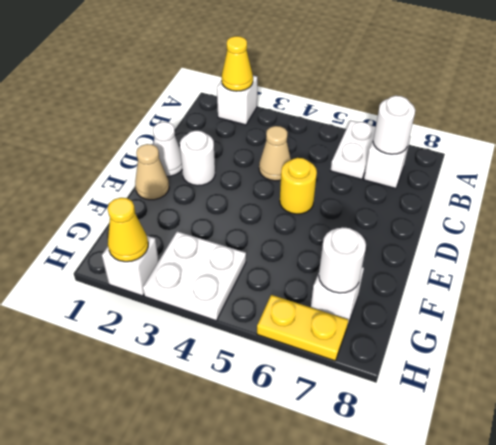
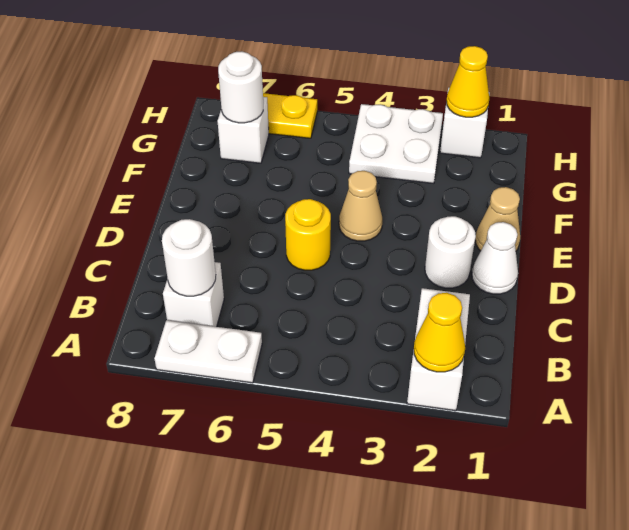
white 1x1 brick [217,76,257,125] -> white 1x2 brick [407,288,470,411]
white 1x2 plate [331,121,376,179] -> white 1x2 plate turned to [154,320,262,383]
tan 1x1 cone [259,126,291,181] -> tan 1x1 cone moved to [339,171,382,241]

